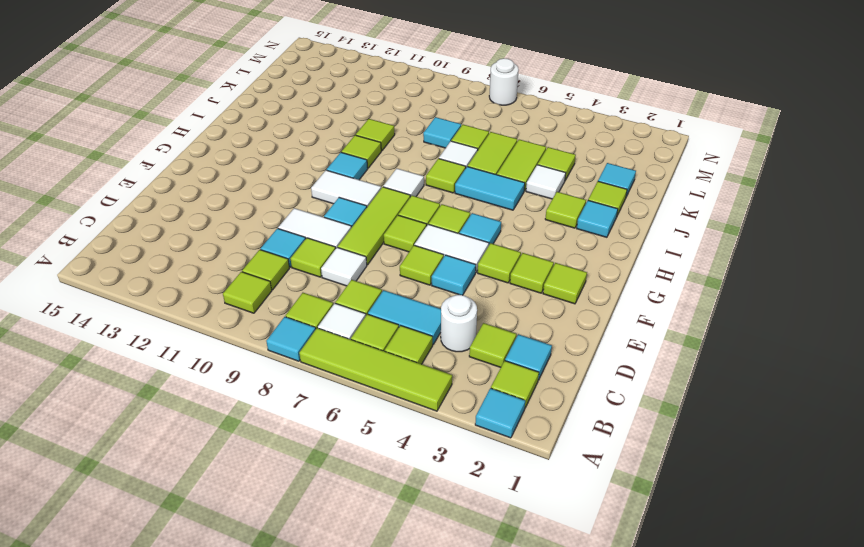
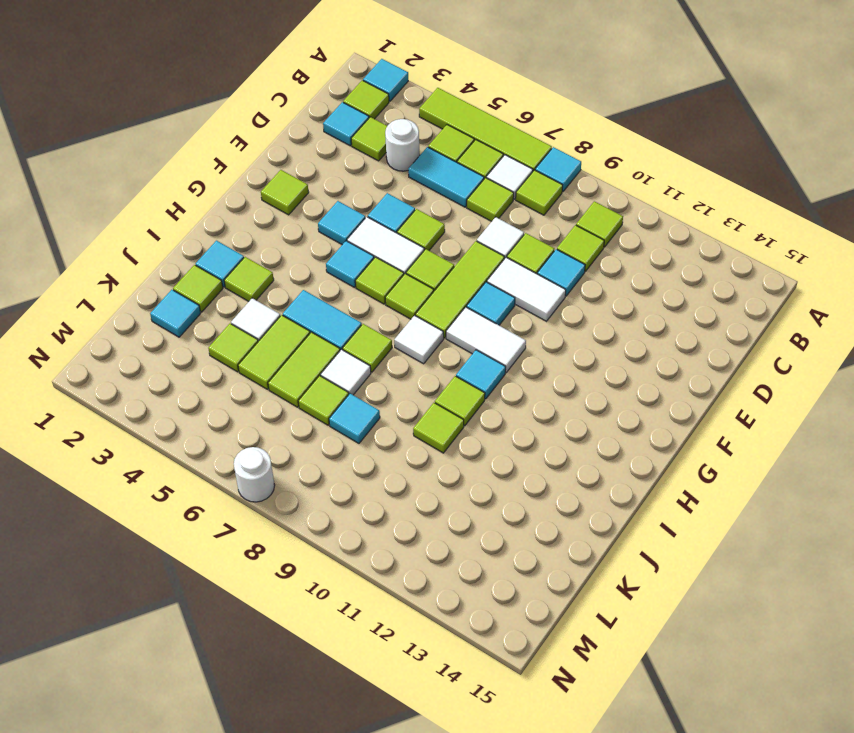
lime 1x1 tile [510,253,554,293] -> none
lime 1x1 tile [478,243,521,283] -> cyan 1x1 tile [318,201,365,245]

